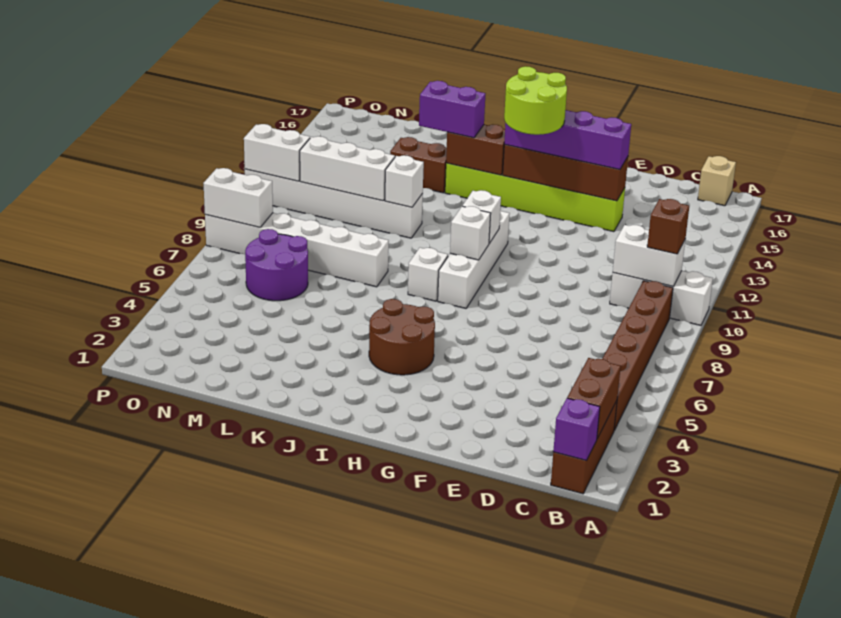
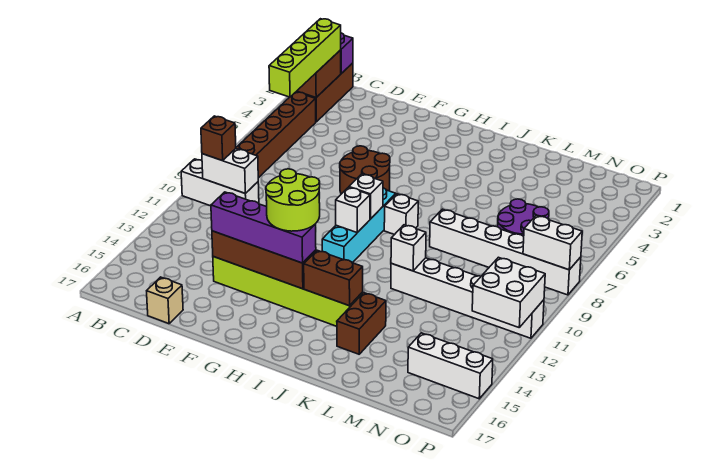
none -> lime 1x4 brick [269,19,341,97]
tan 1x1 brick [698,156,736,206] -> tan 1x1 brick moved to [147,277,183,324]
brown 2x2 round brick [369,299,435,375] -> brown 2x2 round brick moved to [340,146,390,194]
white 1x4 brick [438,211,510,308] -> cyan 1x4 brick [322,188,396,263]
purple 1x2 brick [419,81,485,138] -> none
brown 1x2 brick [390,137,447,193] -> brown 1x2 brick turned to [337,293,386,354]
white 1x3 brick [300,136,395,201] -> white 1x3 brick moved to [408,333,493,399]
white 1x2 brick [244,124,310,181] -> white 2x2 brick [472,257,545,327]

